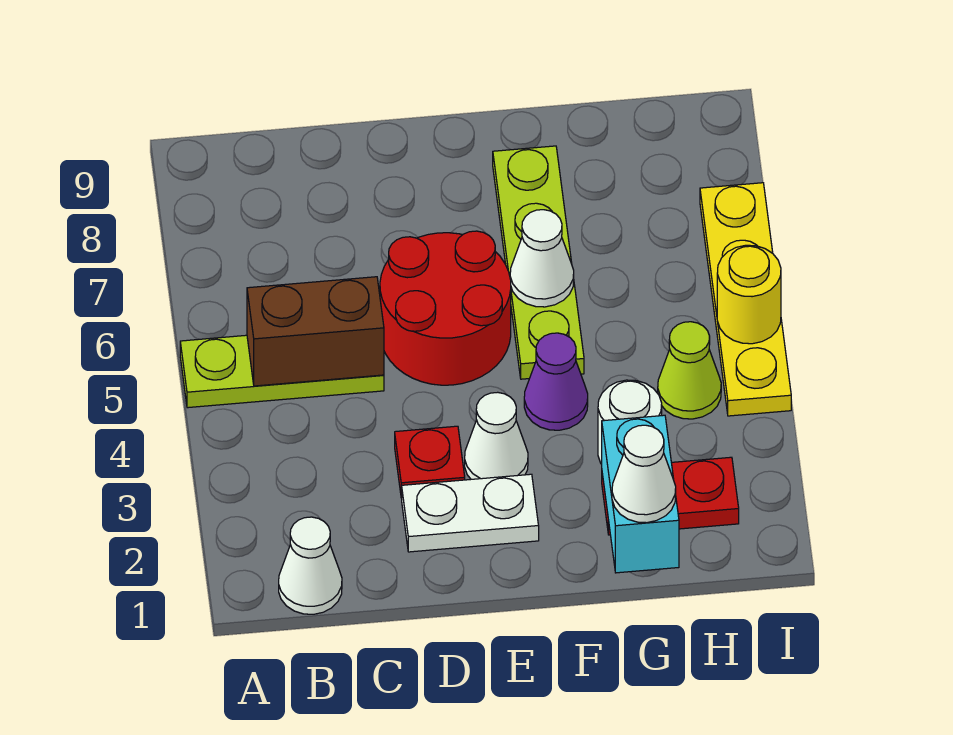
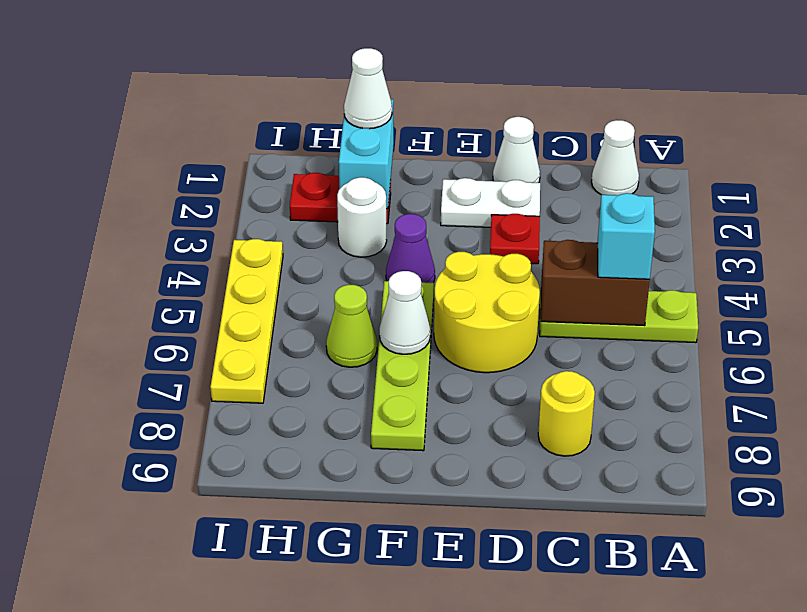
none -> cyan 1x1 brick [597,193,655,279]
red 2x2 round brick [380,231,511,385] -> yellow 2x2 round brick [434,252,540,373]
white 1x1 cone [465,392,528,479] -> white 1x1 cone moved to [493,117,540,183]
lime 1x1 cone [658,322,721,419] -> lime 1x1 cone moved to [326,285,377,367]
yellow 1x1 round brick [717,245,781,344] -> yellow 1x1 round brick moved to [538,371,595,456]

